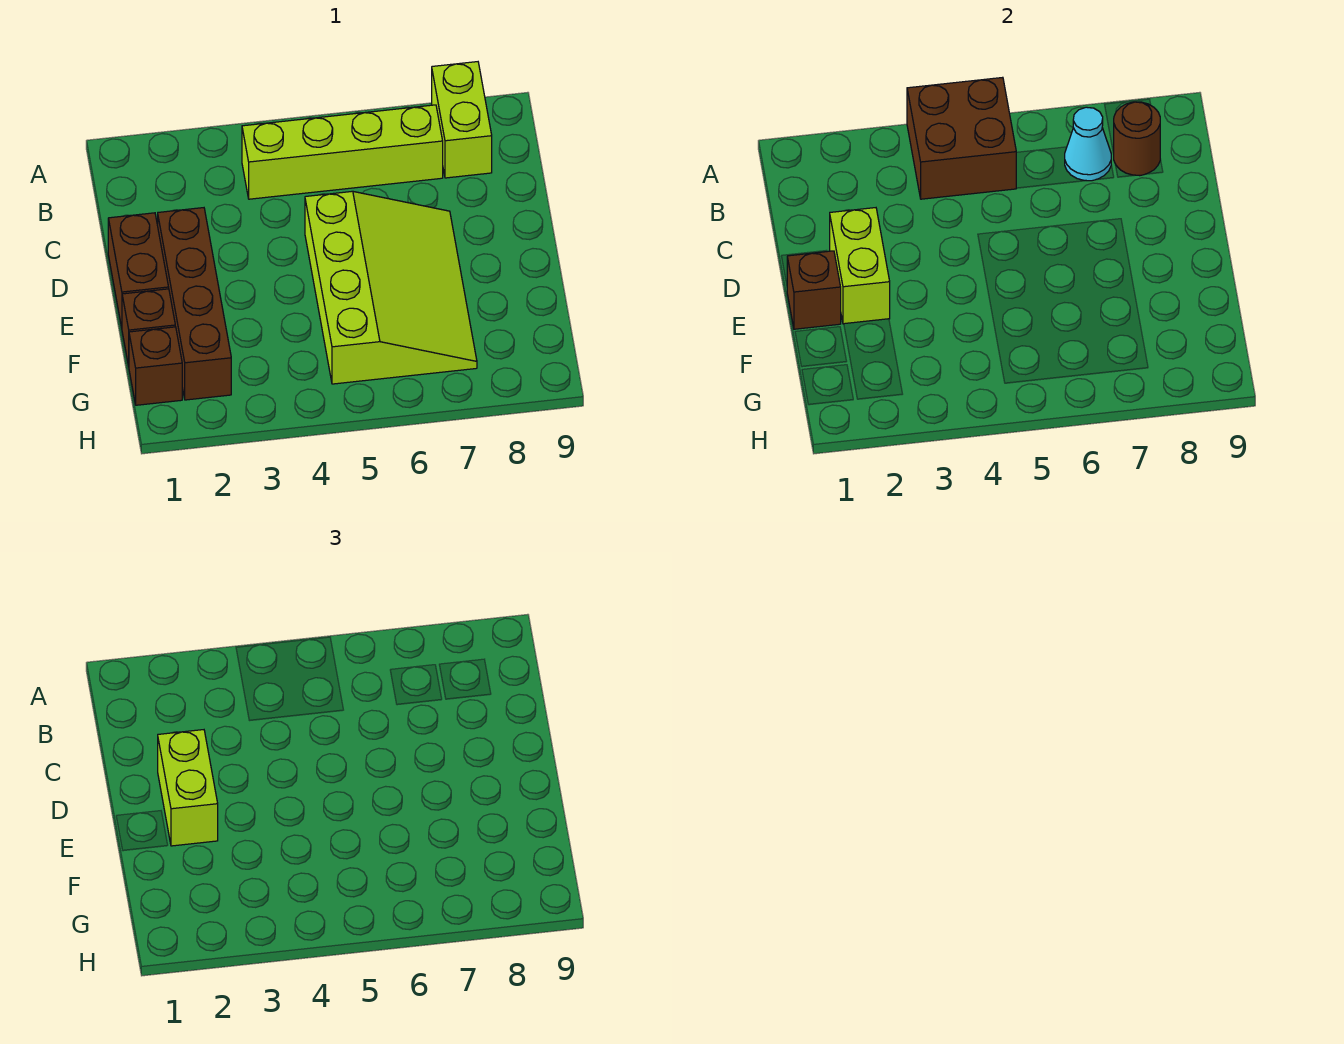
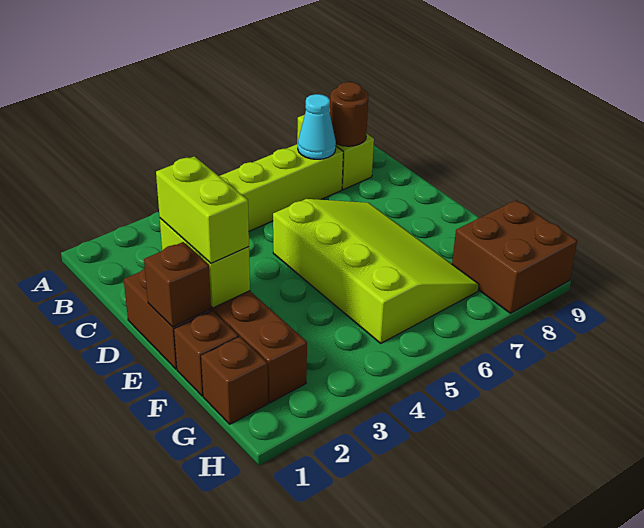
brown 2x2 brick [907,77,1016,199] -> brown 2x2 brick moved to [452,200,577,313]

